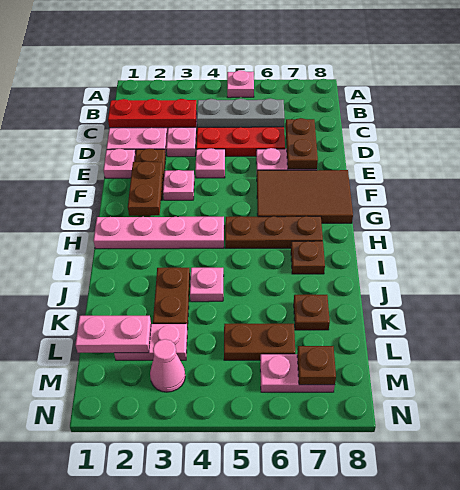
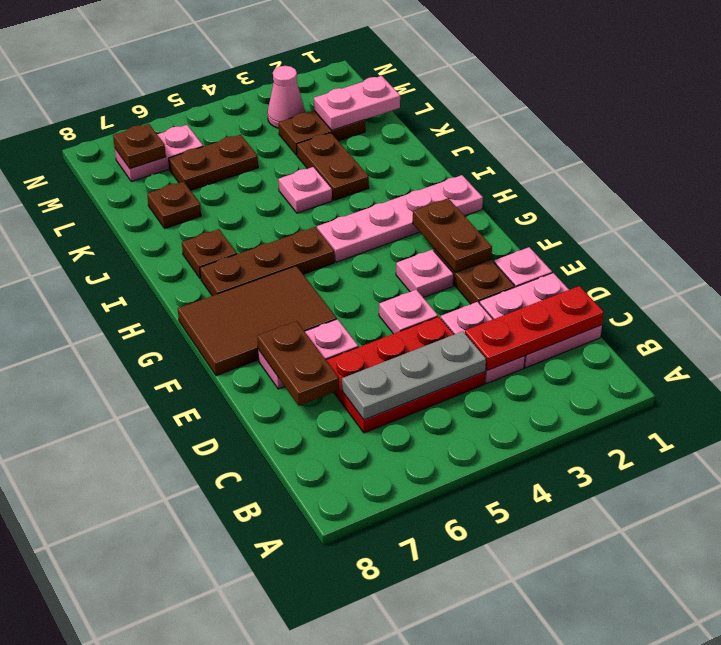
pink 1x1 plate [227,70,254,98] -> none
pink 1x2 plate [114,324,187,360] -> brown 1x2 plate [279,111,365,155]

